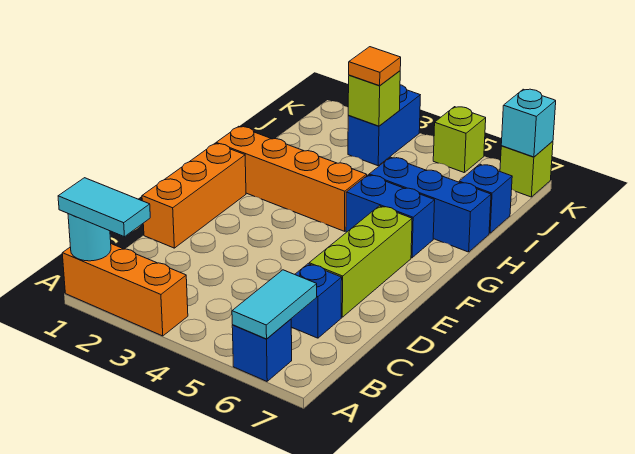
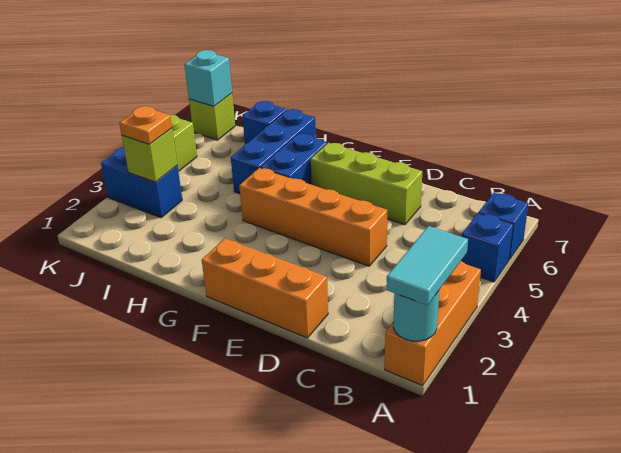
cyan 1x2 tile [232,270,317,339] -> none
blue 1x1 brick [291,264,342,338] -> blue 1x1 brick moved to [461,213,513,282]
orange 1x4 brick [216,126,367,231] -> orange 1x4 brick turned to [239,168,388,266]
orange 1x1 tile [349,47,401,86] -> orange 1x1 plate [119,106,172,144]

